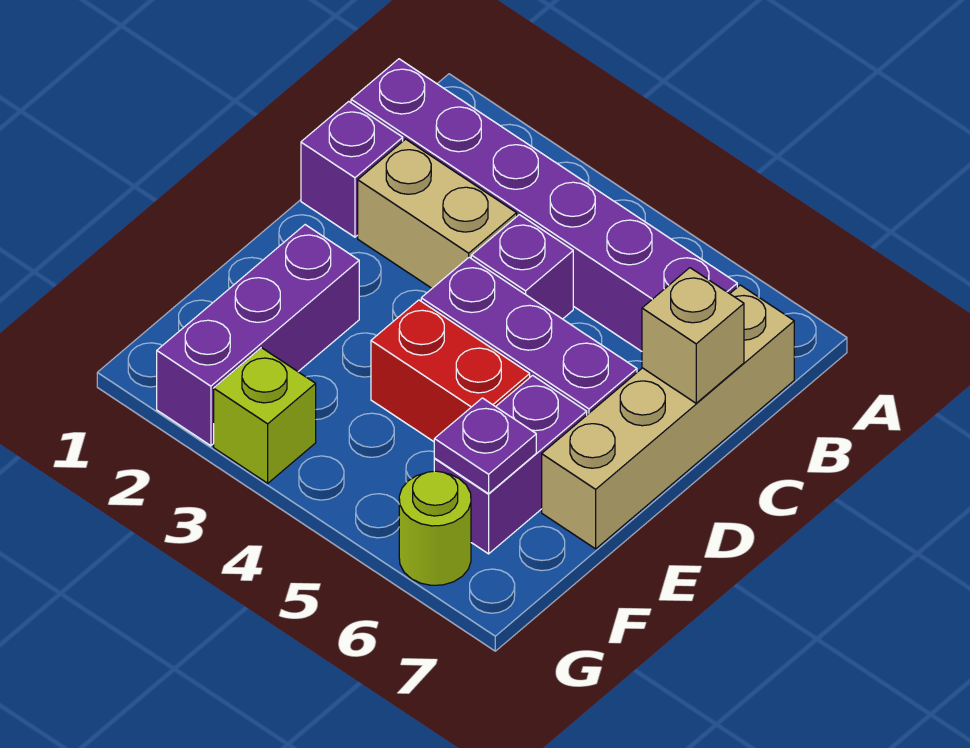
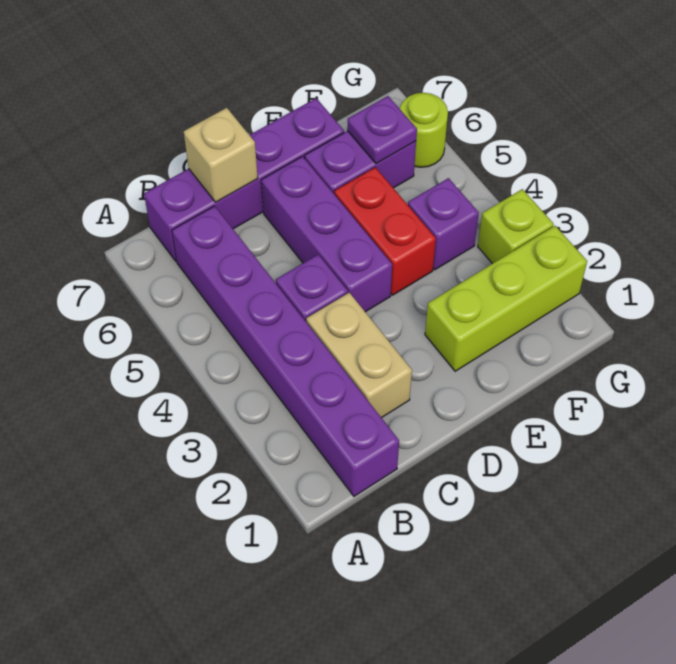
tan 1x4 brick [542,285,794,549] -> purple 1x4 brick [144,98,344,261]
purple 1x1 brick [301,101,403,237] -> purple 1x1 brick moved to [408,178,479,270]
purple 1x3 brick [157,225,359,446] -> lime 1x3 brick [425,226,587,371]

